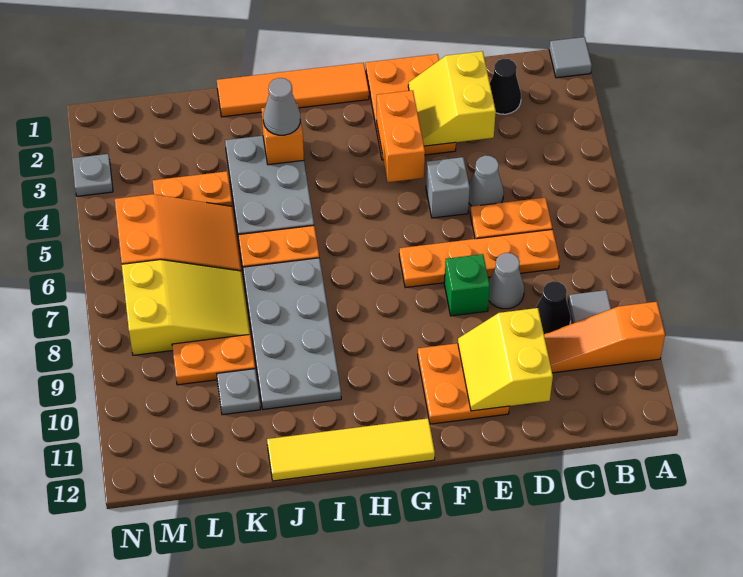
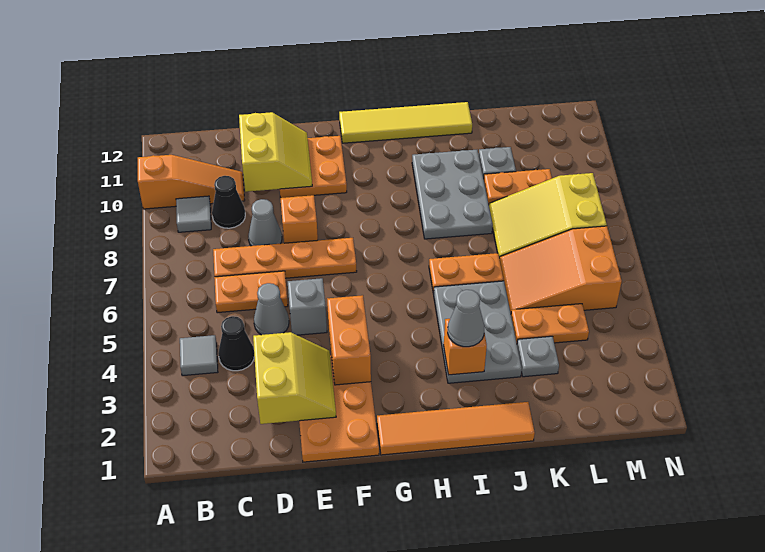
grey 1x1 tile [549,37,592,78] -> grey 1x1 tile moved to [180,335,218,376]
black 1x1 cone [490,59,521,114] -> black 1x1 cone moved to [218,316,254,371]
green 1x1 brick [444,254,490,316] -> orange 1x1 brick [280,195,318,243]
grey 2x4 plate [243,258,341,409] -> grey 2x3 plate [412,150,493,239]
grey 1x1 plate [72,154,113,196] -> grey 1x1 plate moved to [517,336,559,377]

